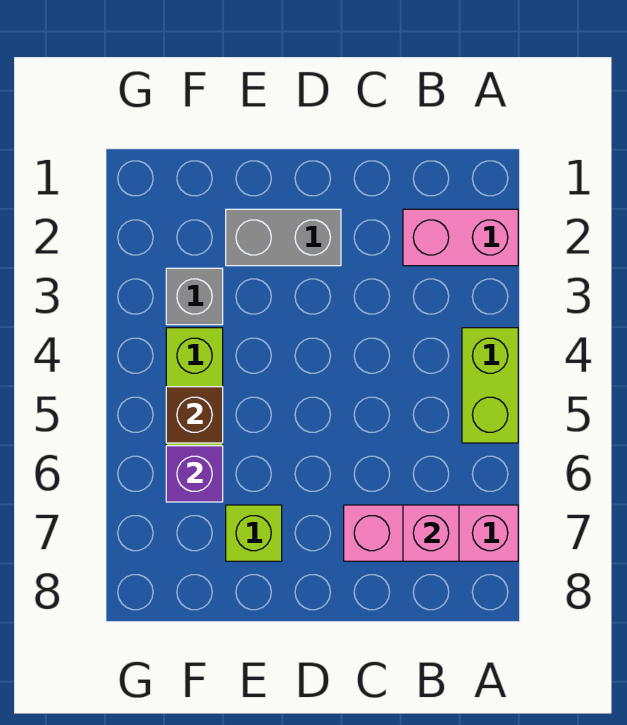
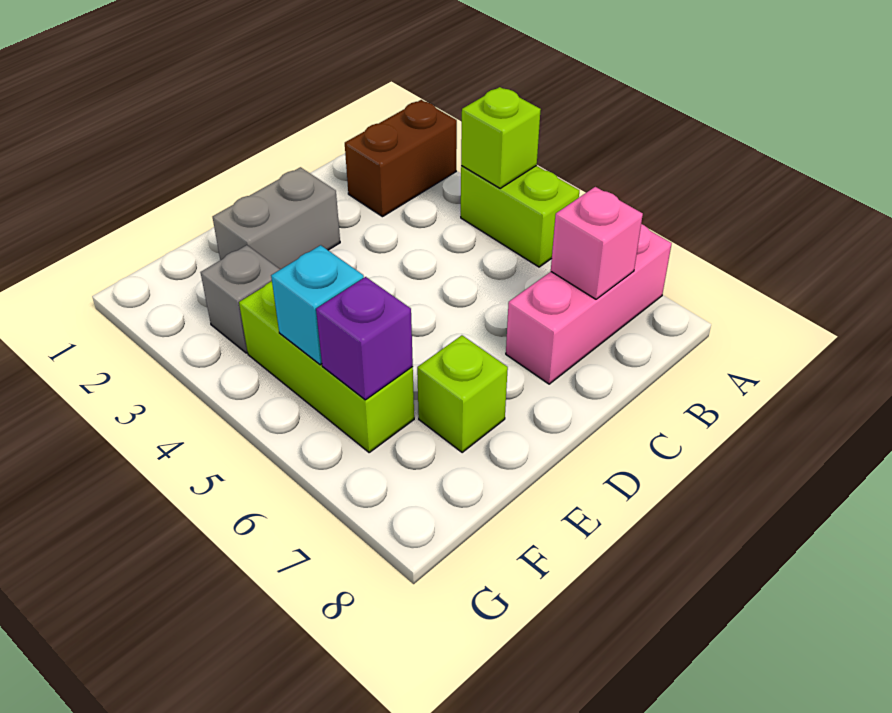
pink 1x2 brick [403,209,518,266] -> brown 1x2 brick [345,100,457,217]
none -> lime 1x1 brick [461,87,541,188]
brown 1x1 brick [166,387,223,443] -> cyan 1x1 brick [271,245,364,365]

